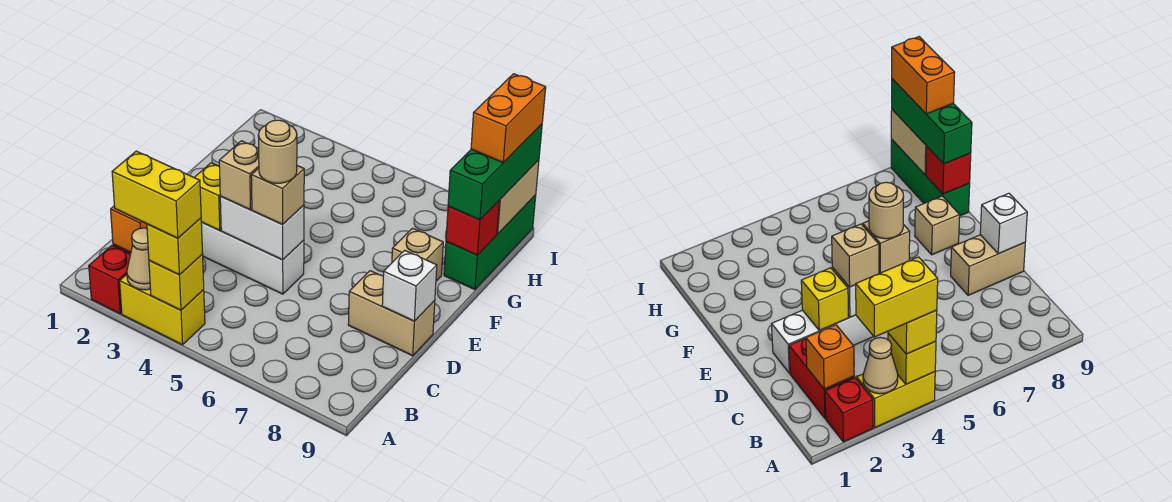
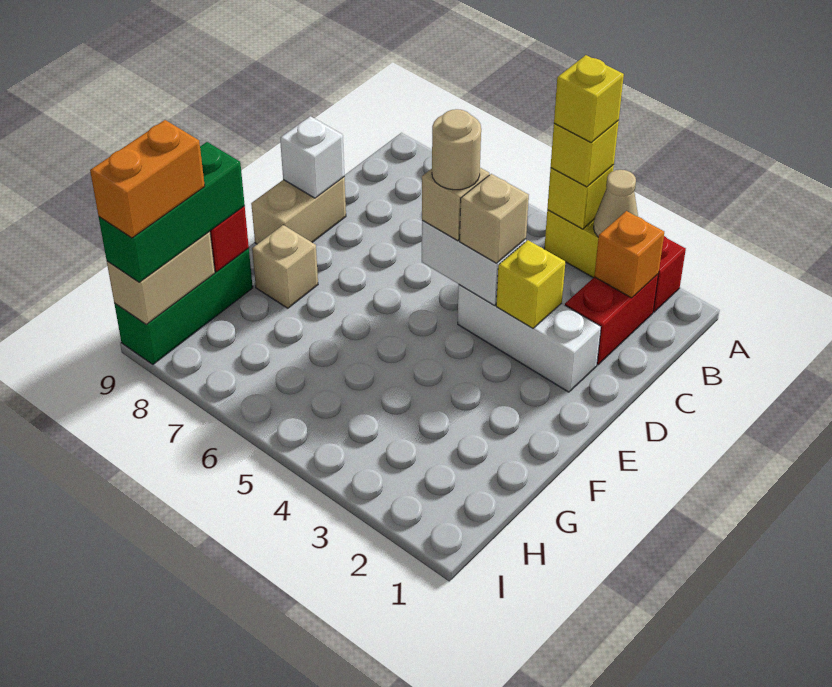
yellow 1x2 brick [112,151,201,238] -> yellow 1x1 brick [554,55,624,142]
white 1x4 brick [201,222,304,294] -> white 1x3 brick [458,285,601,392]
tan 1x2 brick [348,271,435,356] -> tan 1x2 brick turned to [251,177,346,244]

